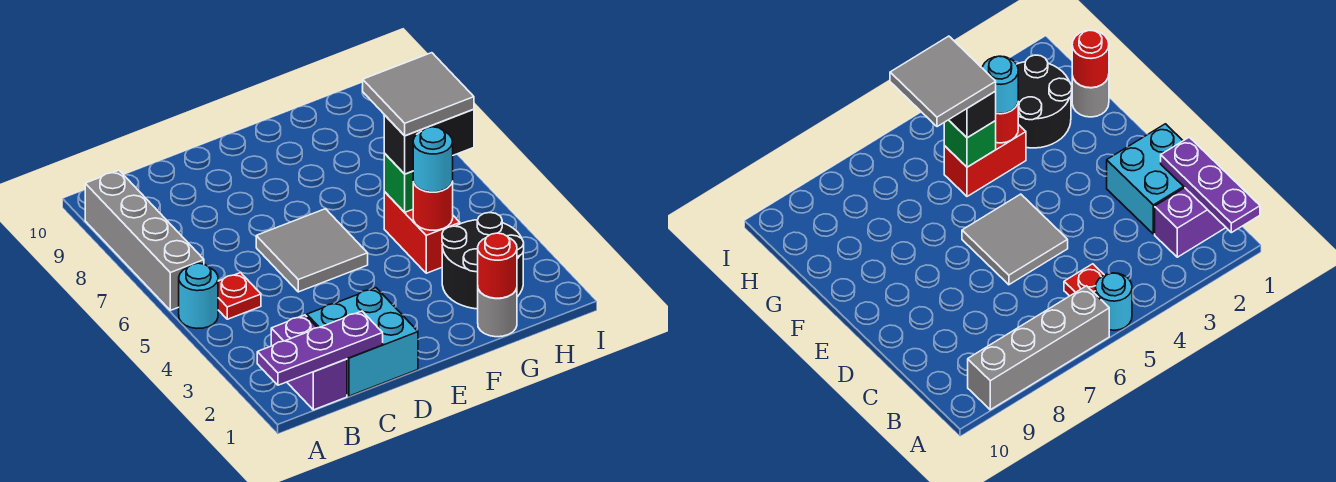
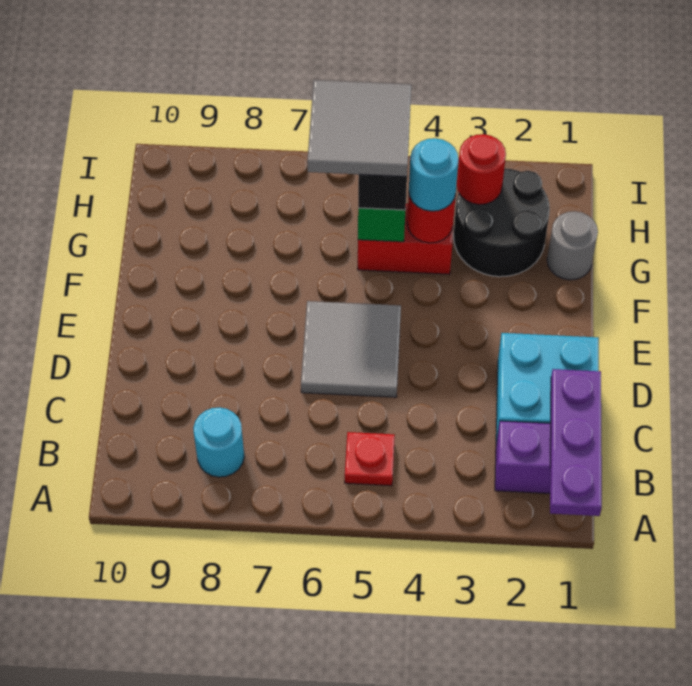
cyan 1x1 round brick [179,263,218,328] -> cyan 1x1 round brick moved to [193,407,244,477]
grey 1x4 brick [85,170,204,310] -> none
red 1x1 round brick [478,233,517,298] -> red 1x1 round brick moved to [457,134,506,205]

